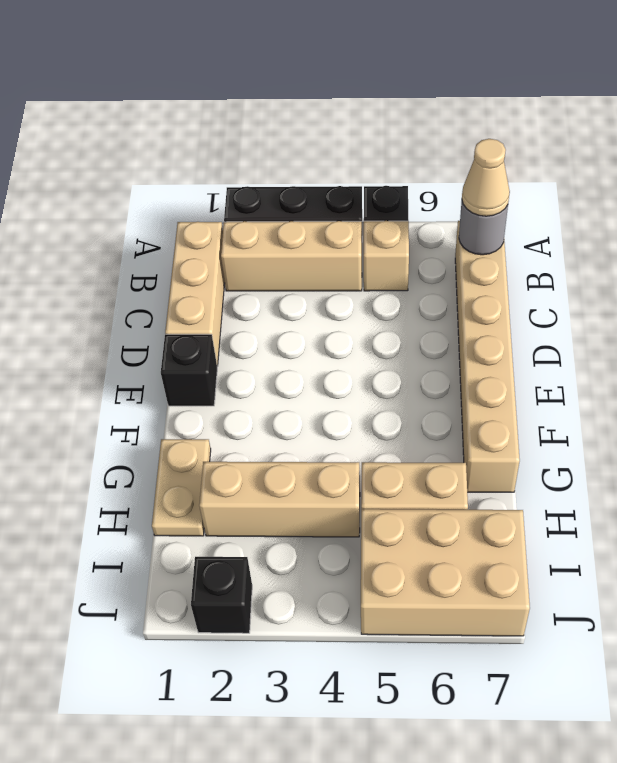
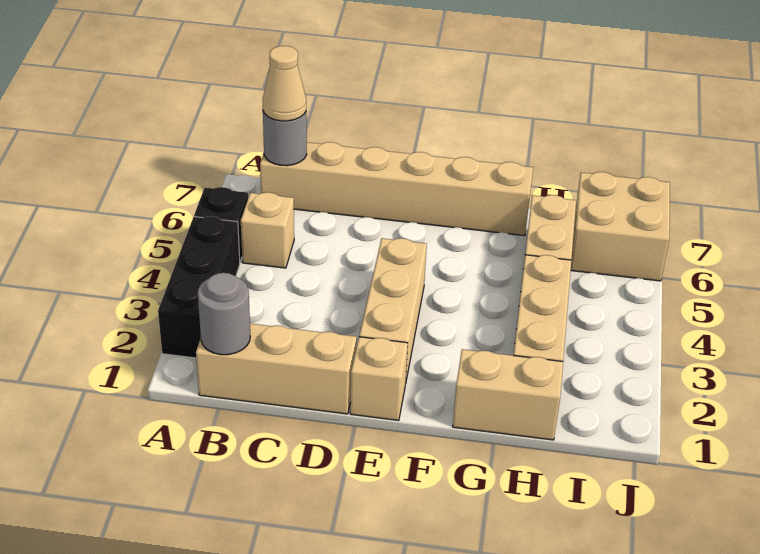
none -> grey 1x1 round brick [198,273,250,355]
tan 1x3 brick [221,221,362,291] -> tan 1x3 brick moved to [359,238,427,380]
black 1x1 brick [161,334,217,406] -> tan 1x1 brick [350,337,408,420]
tan 1x2 plate [152,439,211,536] -> tan 1x2 brick [453,349,563,440]
tan 2x3 brick [361,509,530,636] -> tan 2x2 brick [571,172,670,281]
black 1x1 brick [191,557,252,633] -> none

